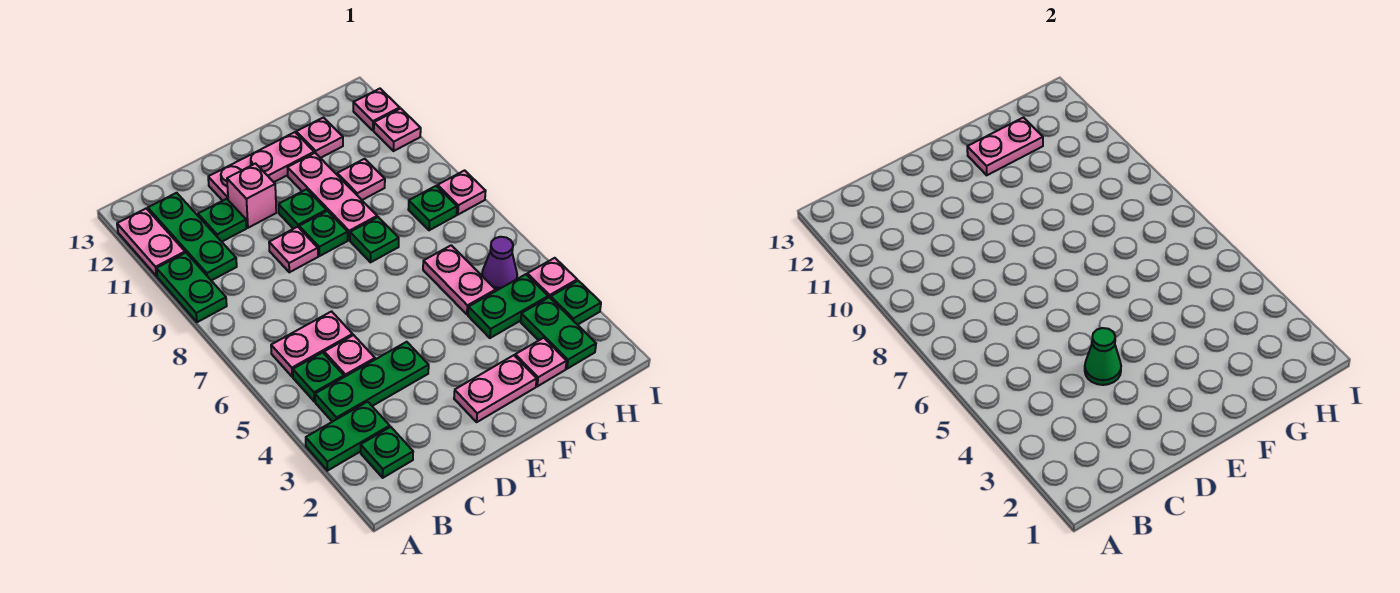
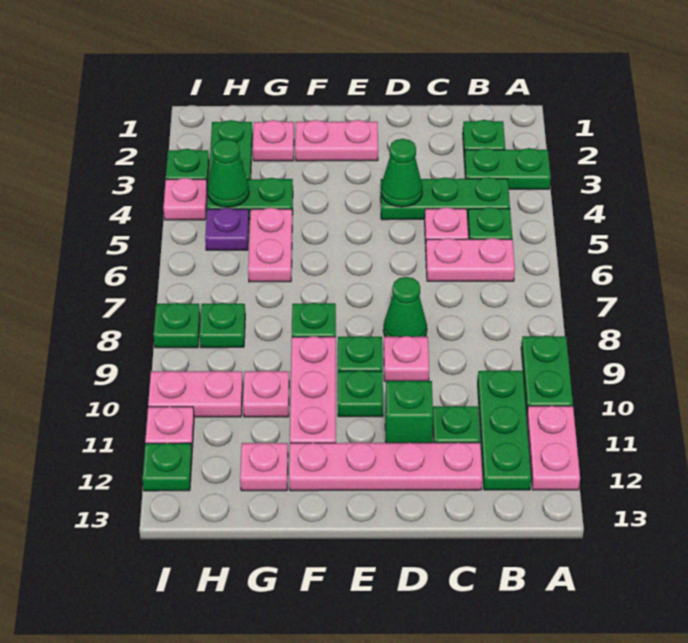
none -> green 1x1 cone [383,277,427,337]
pink 1x1 brick [227,164,276,228] -> green 1x1 brick [385,381,433,443]
pink 1x3 plate [208,132,314,201] -> pink 1x4 plate [289,443,482,491]
pink 1x2 plate [967,118,1043,175] -> pink 1x2 plate moved to [148,371,243,417]
none -> green 1x1 cone [207,139,249,207]
purple 1x1 cone [482,237,517,291] -> purple 1x1 plate [205,208,249,250]
pink 1x1 plate [437,170,486,215] -> green 1x1 plate [154,303,200,348]
pink 1x1 plate [353,89,400,130] -> green 1x1 plate [142,443,192,491]

